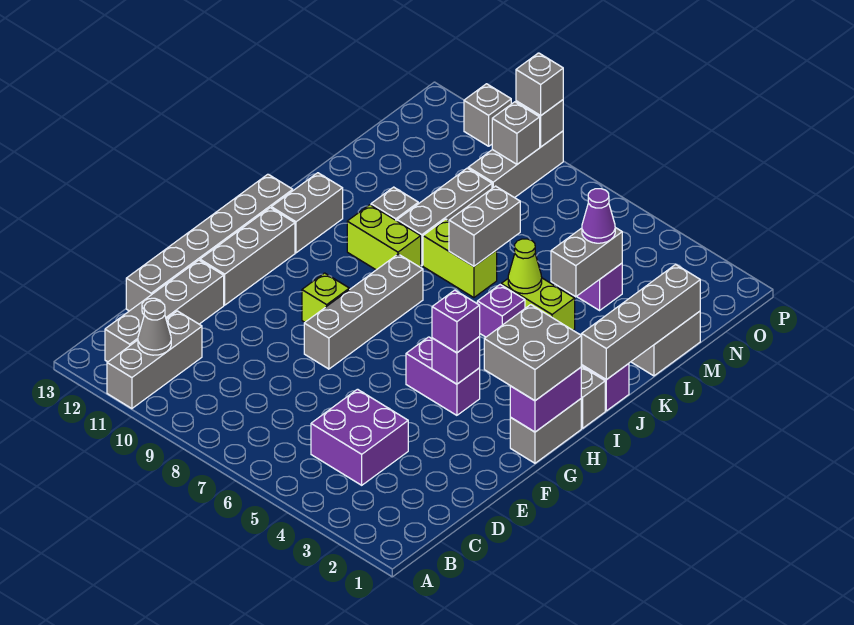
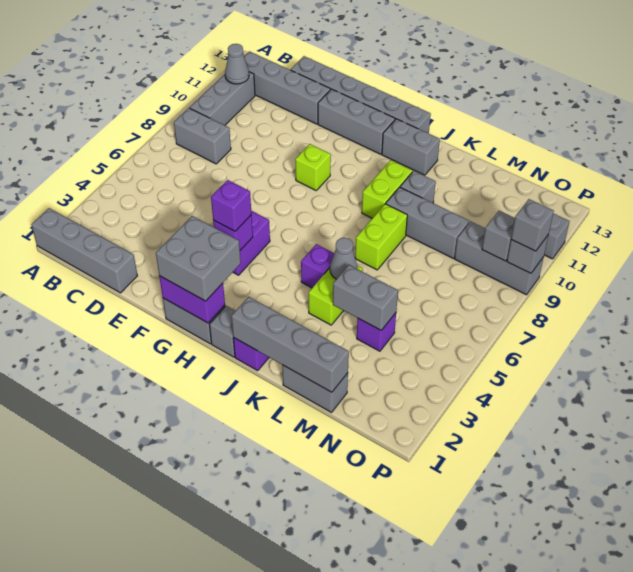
grey 1x3 brick [107,311,202,409] -> grey 1x3 brick turned to [190,72,255,125]
purple 2x2 brick [311,389,408,485] -> none
grey 1x4 brick [304,254,423,369] -> grey 1x4 brick moved to [31,208,137,293]
lime 1x1 cone [508,239,542,294] -> grey 1x1 cone [330,238,358,279]
grey 1x2 brick [449,186,520,266] -> grey 1x2 brick moved to [174,108,231,164]
purple 1x1 cone [582,189,615,243] -> none

